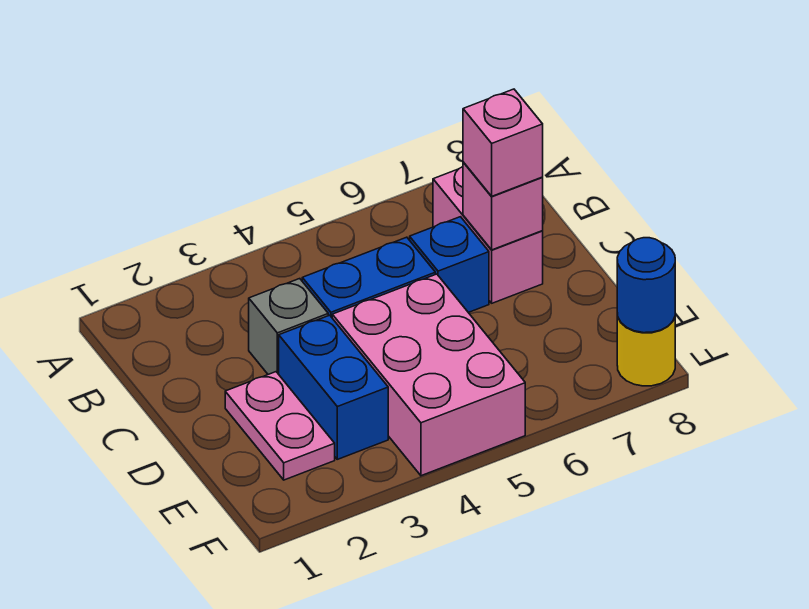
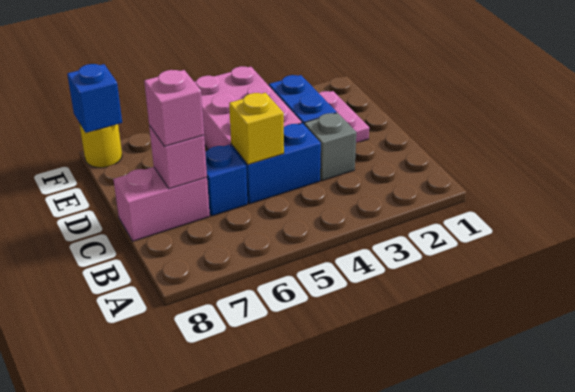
pink 1x2 brick [433,167,543,303] -> pink 1x2 brick turned to [113,167,210,241]
none -> yellow 1x1 brick [229,93,284,165]
blue 1x1 round brick [617,238,675,333] -> blue 1x1 brick [67,64,122,133]

